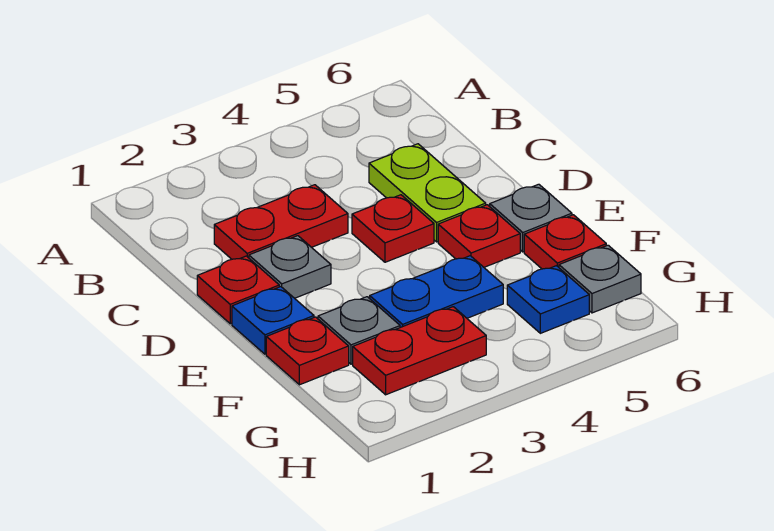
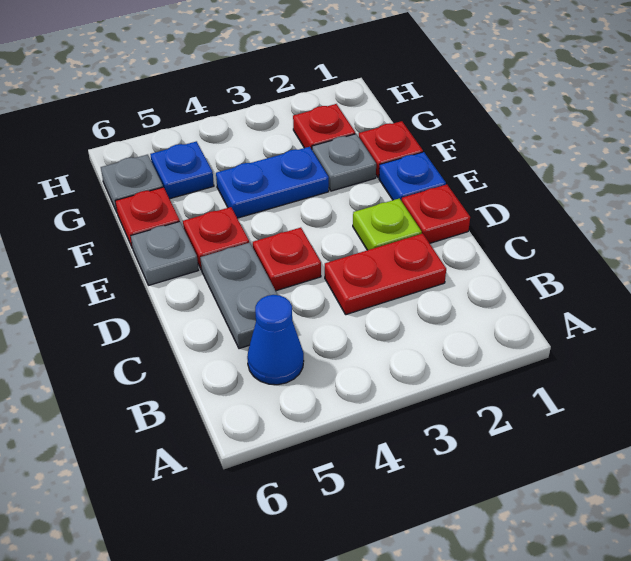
none -> blue 1x1 cone [247,295,304,385]
lime 1x2 plate [369,144,486,242] -> grey 1x2 plate [200,242,278,349]
grey 1x1 plate [249,236,331,298] -> lime 1x1 plate [353,198,422,250]
red 1x2 plate [353,307,486,395] -> red 1x1 plate [293,104,355,149]

